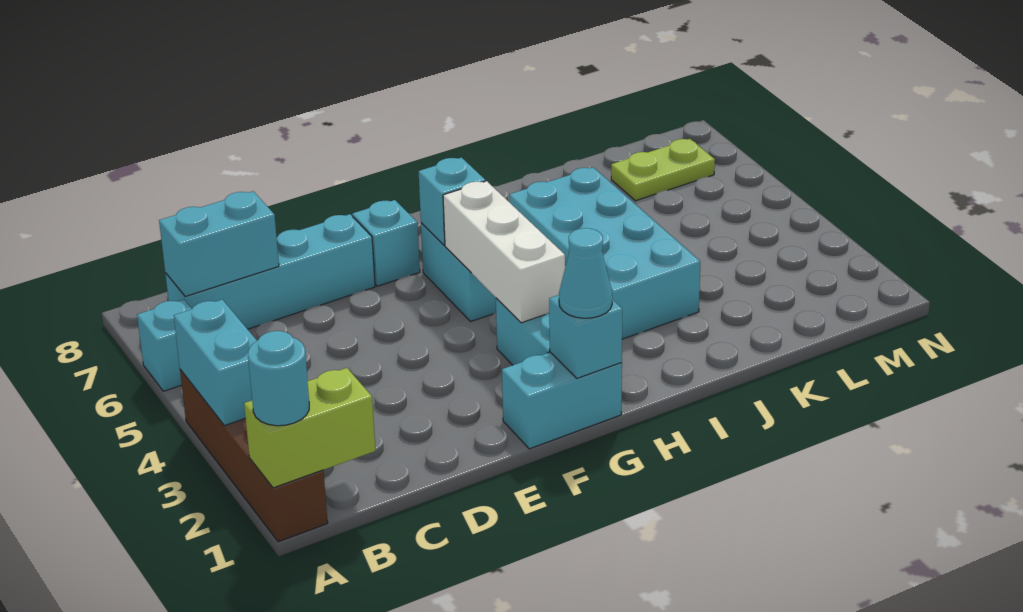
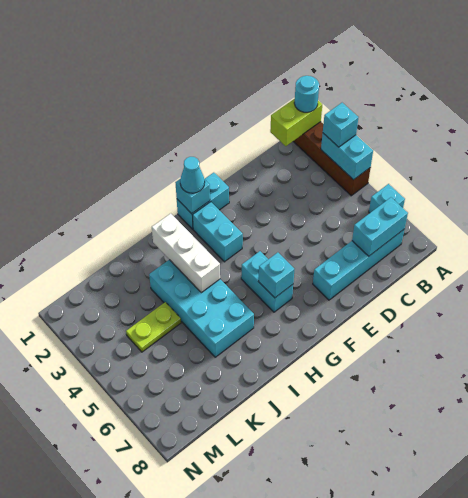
cyan 1x1 brick [352,200,420,286] -> cyan 1x1 brick moved to [323,103,358,147]
white 1x3 brick [443,181,565,323] -> white 1x3 brick moved to [152,213,220,293]
lime 1x2 plate [611,139,715,201] -> lime 1x2 plate moved to [126,302,181,352]

